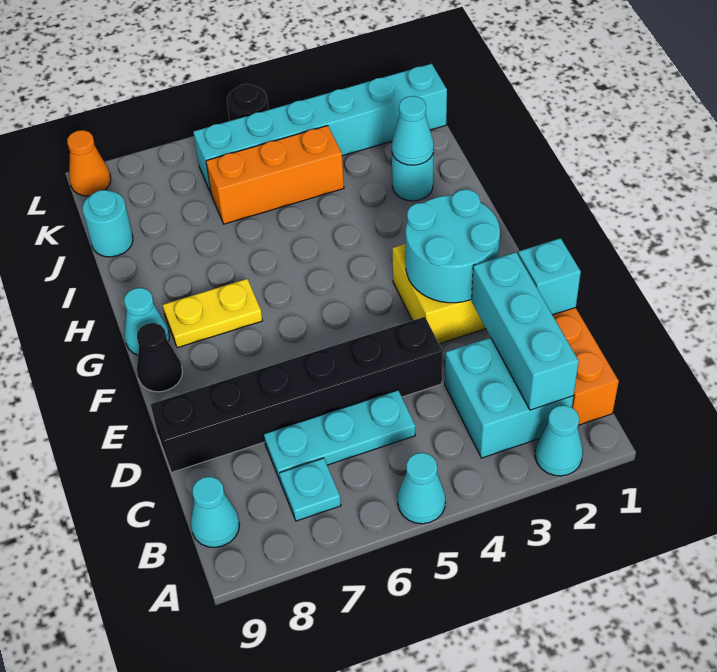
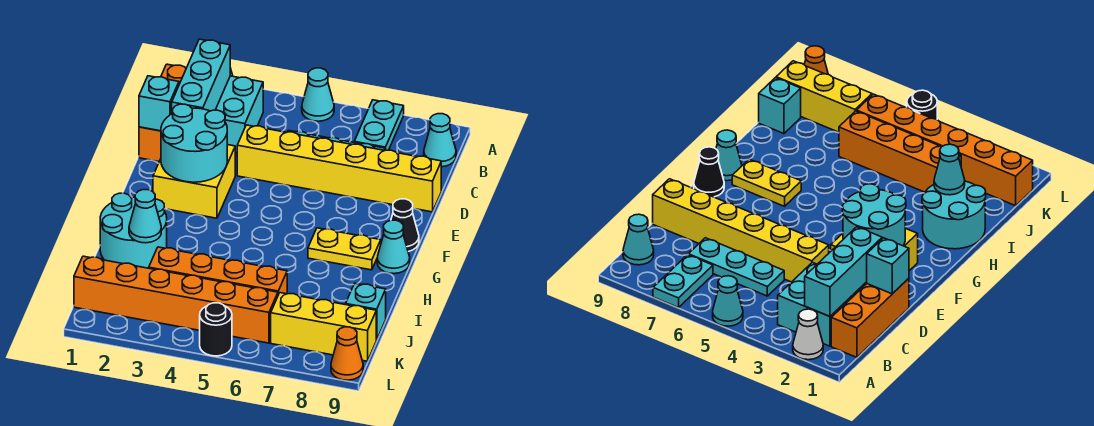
cyan 1x1 cone [535,405,583,476] -> white 1x1 cone [793,309,823,360]
cyan 1x1 plate [279,458,341,521] -> cyan 1x2 plate [354,100,404,150]
black 1x6 brick [150,317,443,473] -> yellow 1x6 brick [237,125,441,212]
cyan 1x1 round brick [392,150,434,201] -> cyan 2x2 round brick [100,193,167,268]
orange 1x3 brick [206,126,344,224] -> orange 1x4 brick [149,247,287,295]
cyan 1x1 round brick [82,190,133,257] -> cyan 1x1 brick [346,283,386,340]
cyan 1x6 brick [193,64,447,193] -> orange 1x6 brick [74,256,278,343]
none -> yellow 1x3 brick [271,293,376,361]

